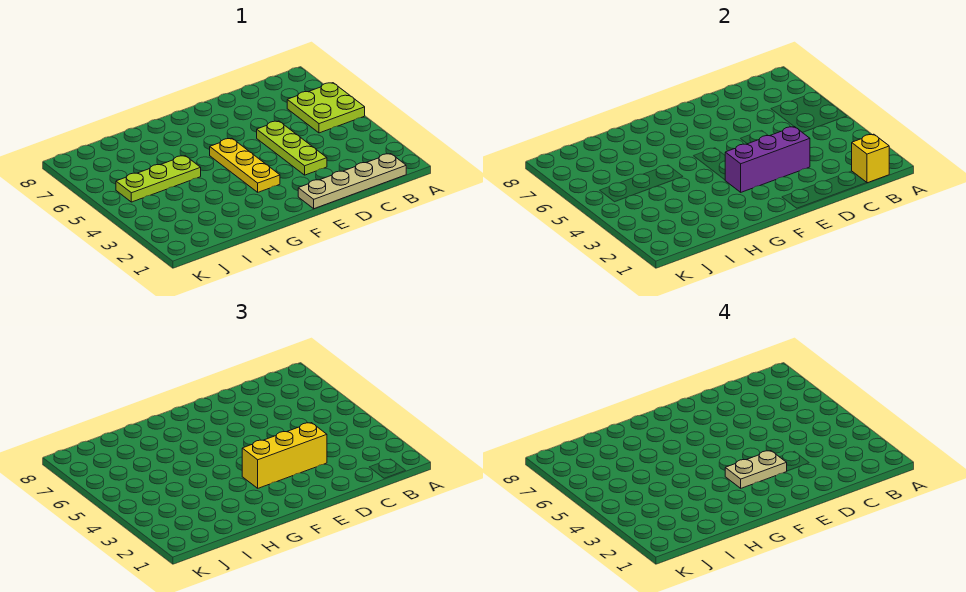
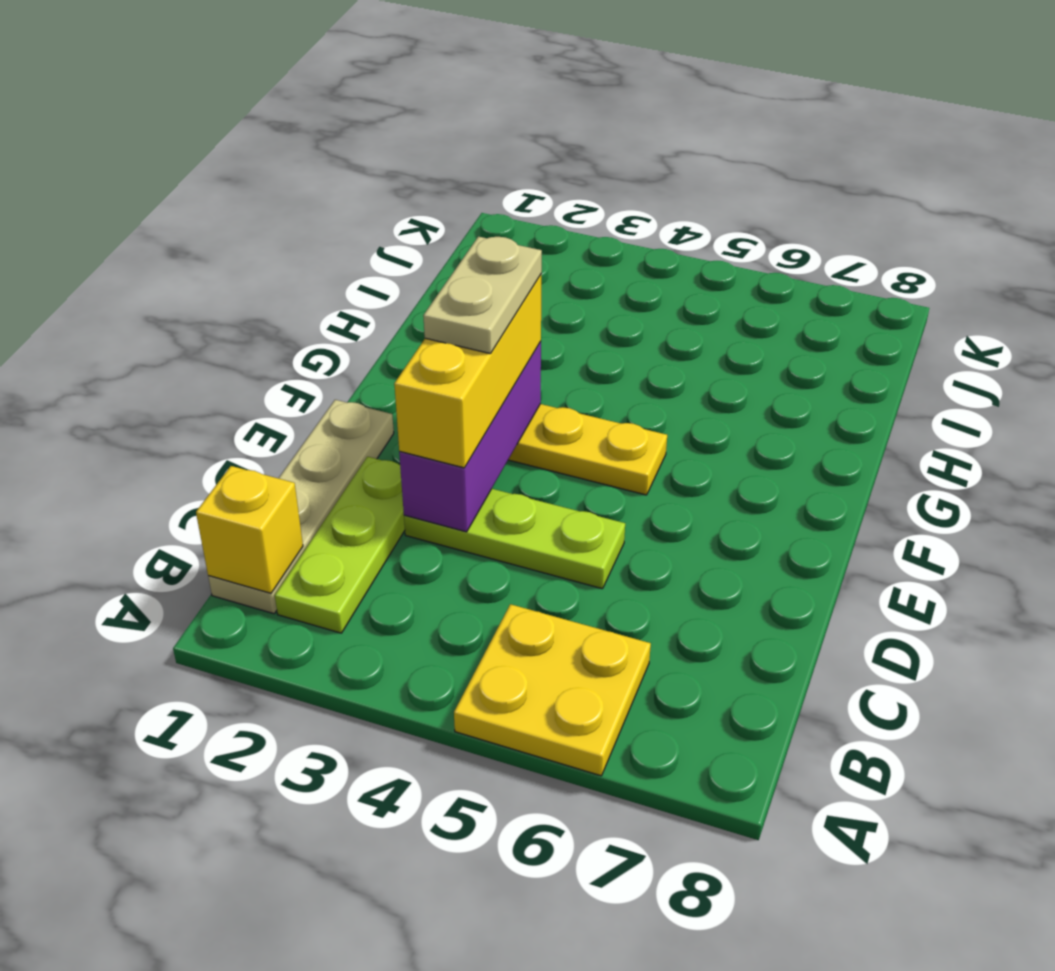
lime 2x2 plate [287,83,365,133] -> yellow 2x2 plate [454,604,651,776]
lime 1x3 plate [116,156,201,202] -> lime 1x3 plate moved to [275,457,405,633]

